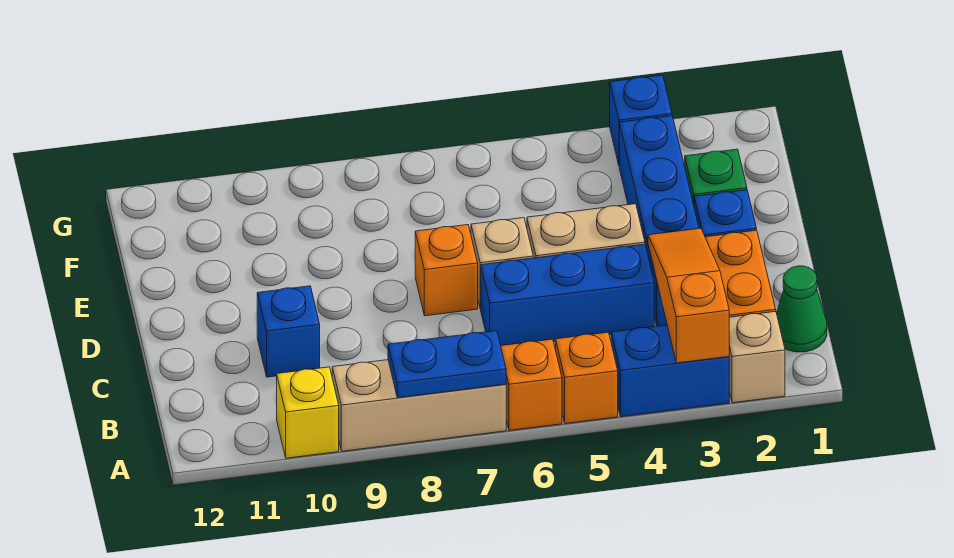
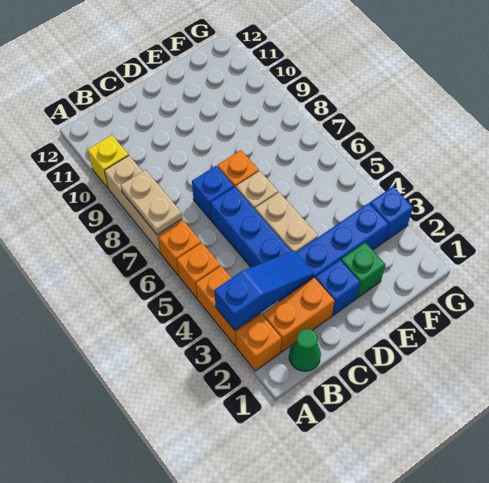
tan 1x1 brick [729,311,785,403] -> orange 1x1 brick [236,314,282,371]
blue 1x2 brick [611,325,729,417] -> orange 1x2 brick [196,266,261,346]
orange 1x3 slope [648,228,729,363] -> blue 1x3 slope [214,251,314,330]
blue 1x2 plate [388,331,506,398] -> tan 1x2 plate [120,170,182,235]
blue 1x1 brick [257,286,320,377] -> blue 1x1 brick moved to [192,166,234,220]

